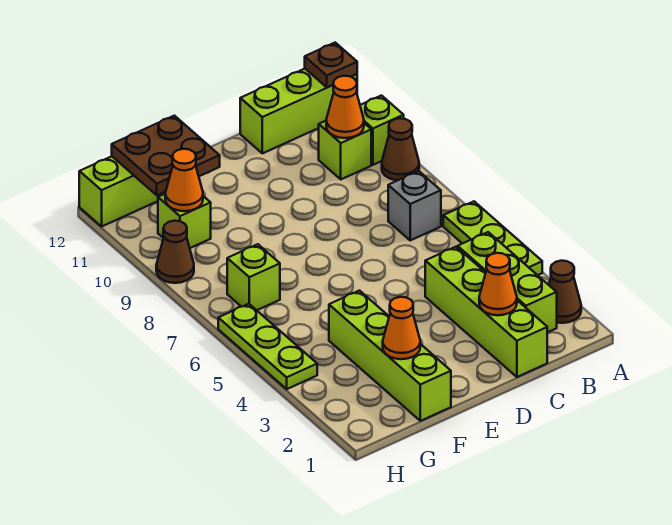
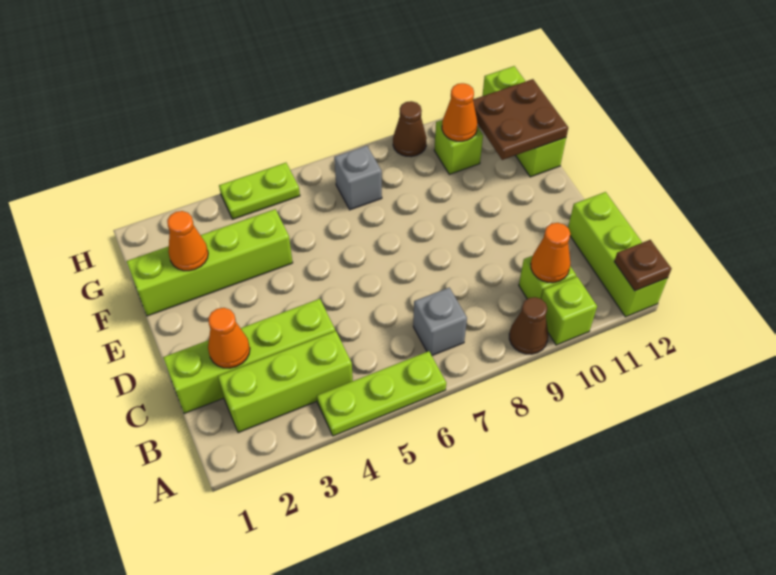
brown 1x1 cone [549,261,581,323] -> none
lime 1x1 brick [227,244,280,310] -> grey 1x1 brick [334,146,382,210]
lime 1x3 plate [218,304,317,389] -> lime 1x2 plate [219,163,300,219]

